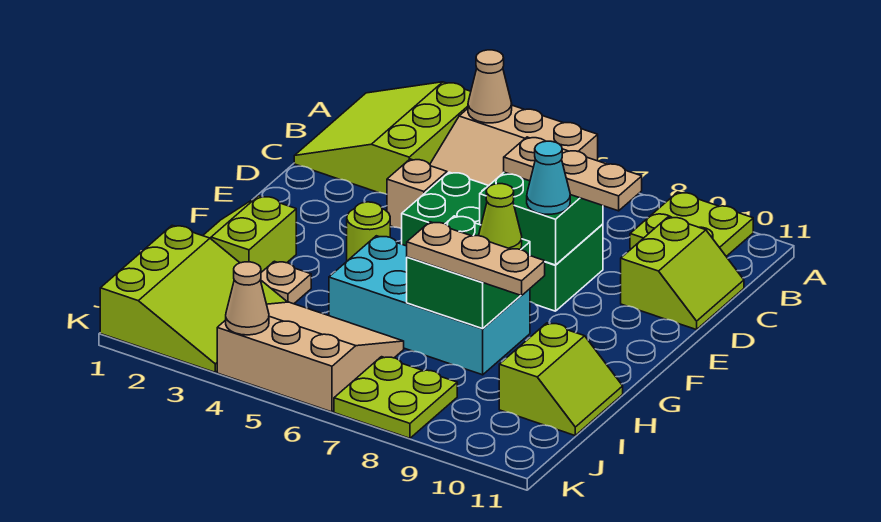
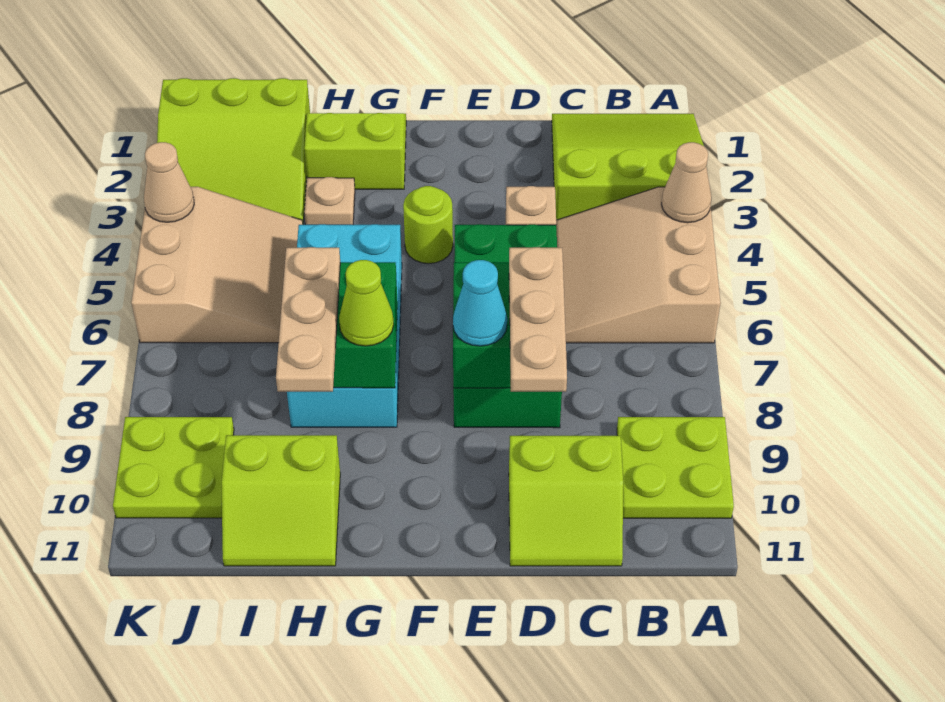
lime 2x2 plate [334,357,457,438] -> lime 2x2 plate moved to [113,417,234,518]

